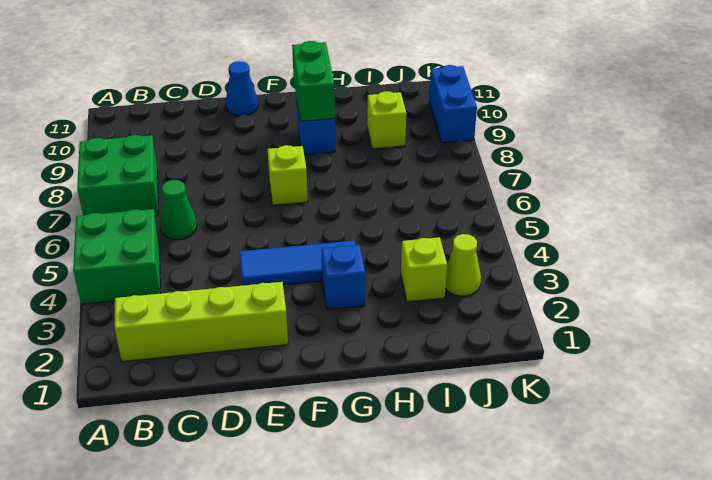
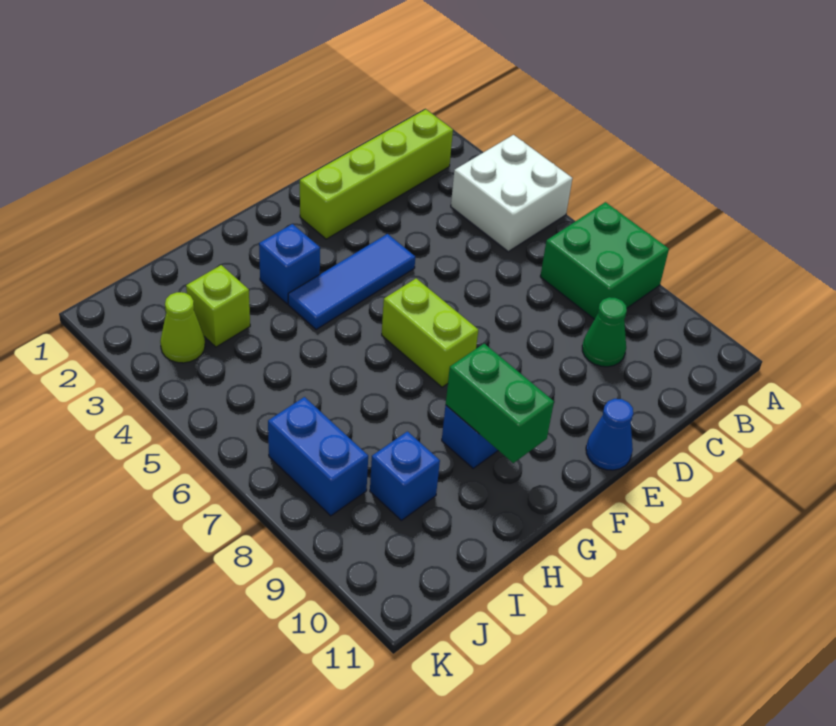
green 2x2 brick [73,209,161,304] -> white 2x2 brick [451,135,572,252]
green 1x1 cone [160,180,197,240] -> green 1x1 cone moved to [582,297,627,367]
lime 1x1 brick [267,145,308,205] -> lime 1x2 brick [382,278,478,387]
lime 1x1 brick [367,91,406,149] -> blue 1x1 brick [370,431,440,520]
blue 1x2 brick [429,65,477,143] -> blue 1x2 brick moved to [268,397,368,516]

